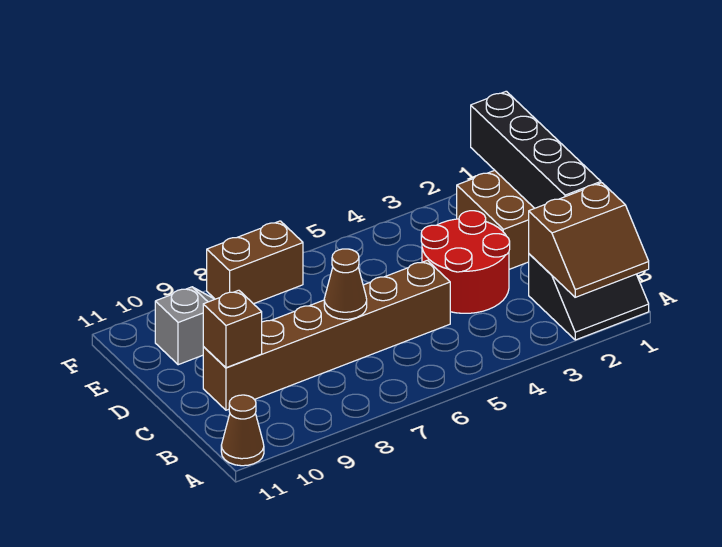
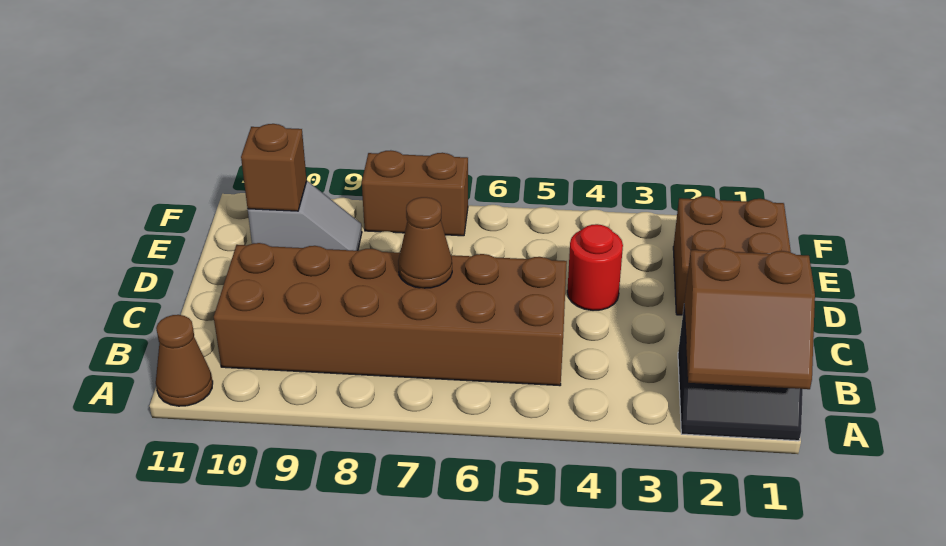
black 1x4 brick [471,91,601,208] -> none
red 2x2 round brick [421,211,510,313] -> red 1x1 round brick [567,224,623,311]
brown 1x6 brick [203,260,450,410] -> brown 2x6 brick [214,243,567,386]
brown 1x1 brick [203,290,262,368] -> brown 1x1 brick moved to [241,124,307,211]

